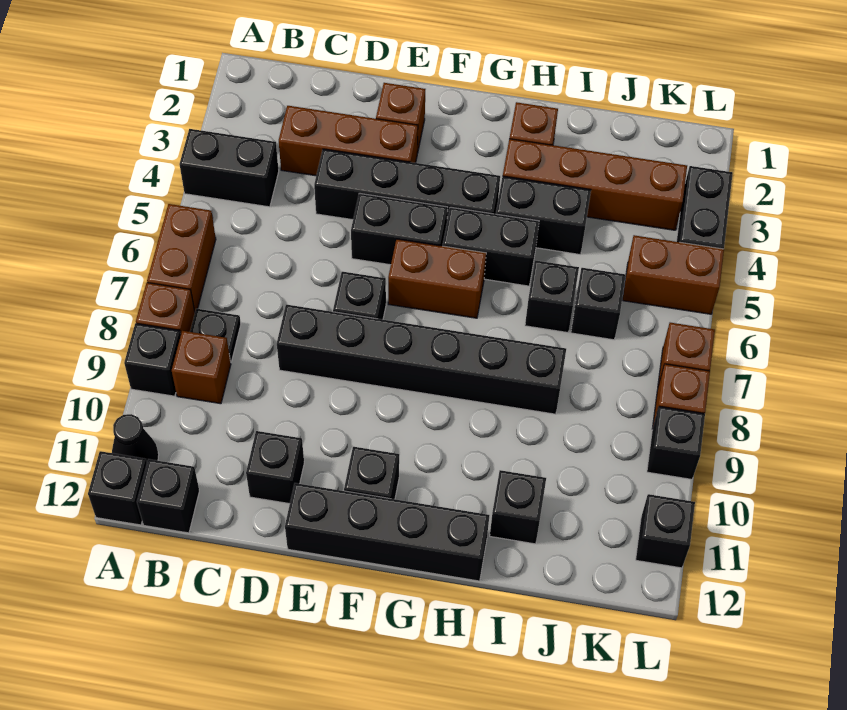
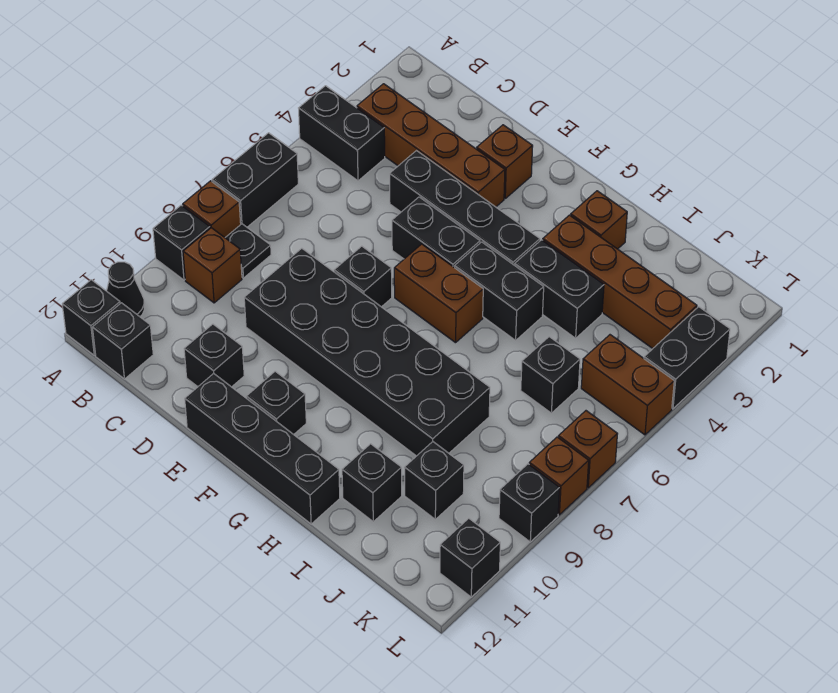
brown 1x2 brick [147,204,216,311] -> black 1x2 brick [212,133,298,227]
brown 1x3 brick [279,106,418,176] -> brown 1x4 brick [357,84,505,207]
black 1x6 brick [277,305,566,414] -> black 2x6 brick [244,248,490,456]
black 1x1 brick [525,260,579,333] -> black 1x1 brick moved to [404,442,464,519]

